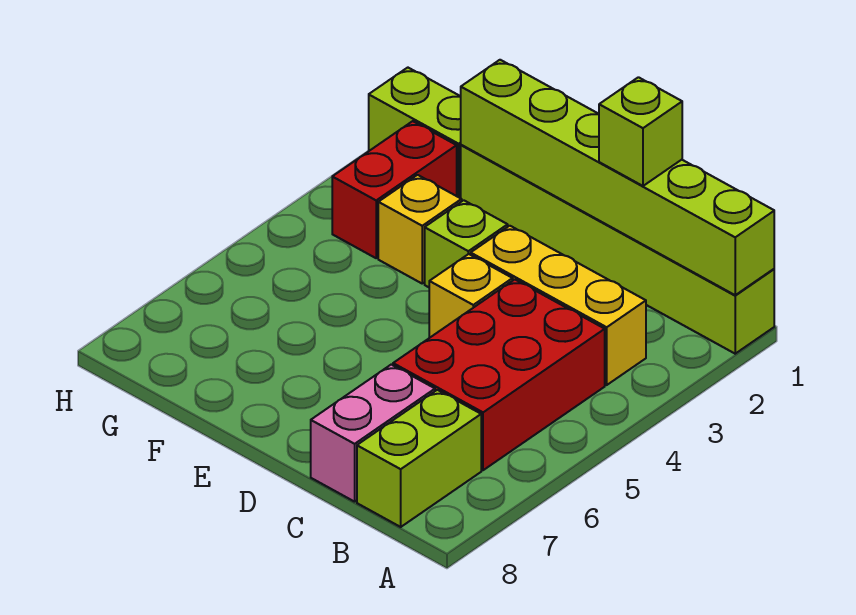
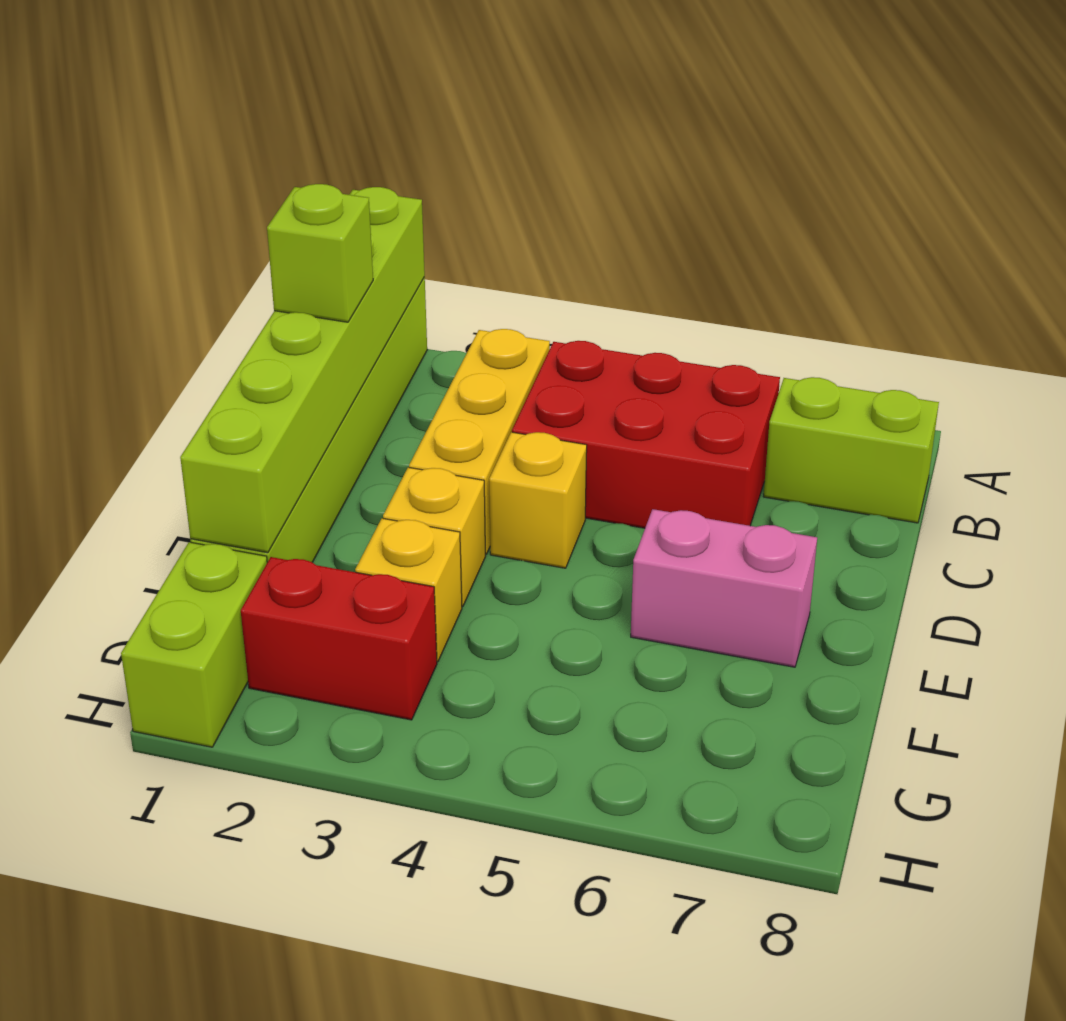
pink 1x2 brick [311,365,435,502] -> pink 1x2 brick moved to [631,509,817,667]
lime 1x1 brick [425,200,508,287] -> yellow 1x1 brick [383,467,486,606]

